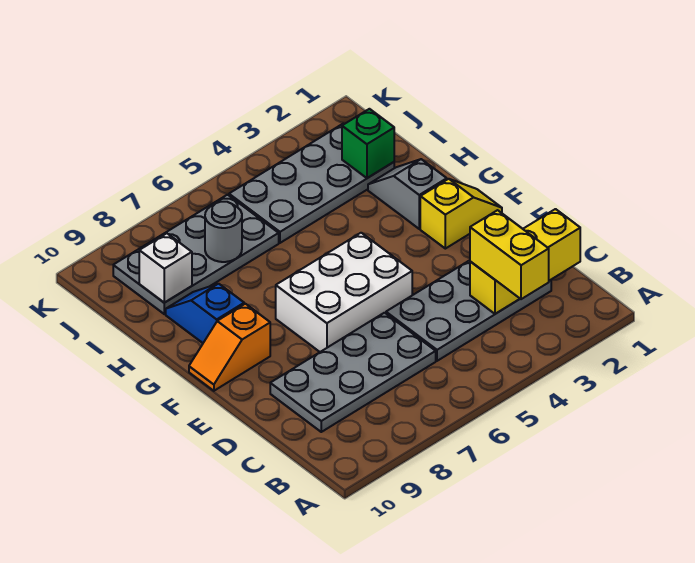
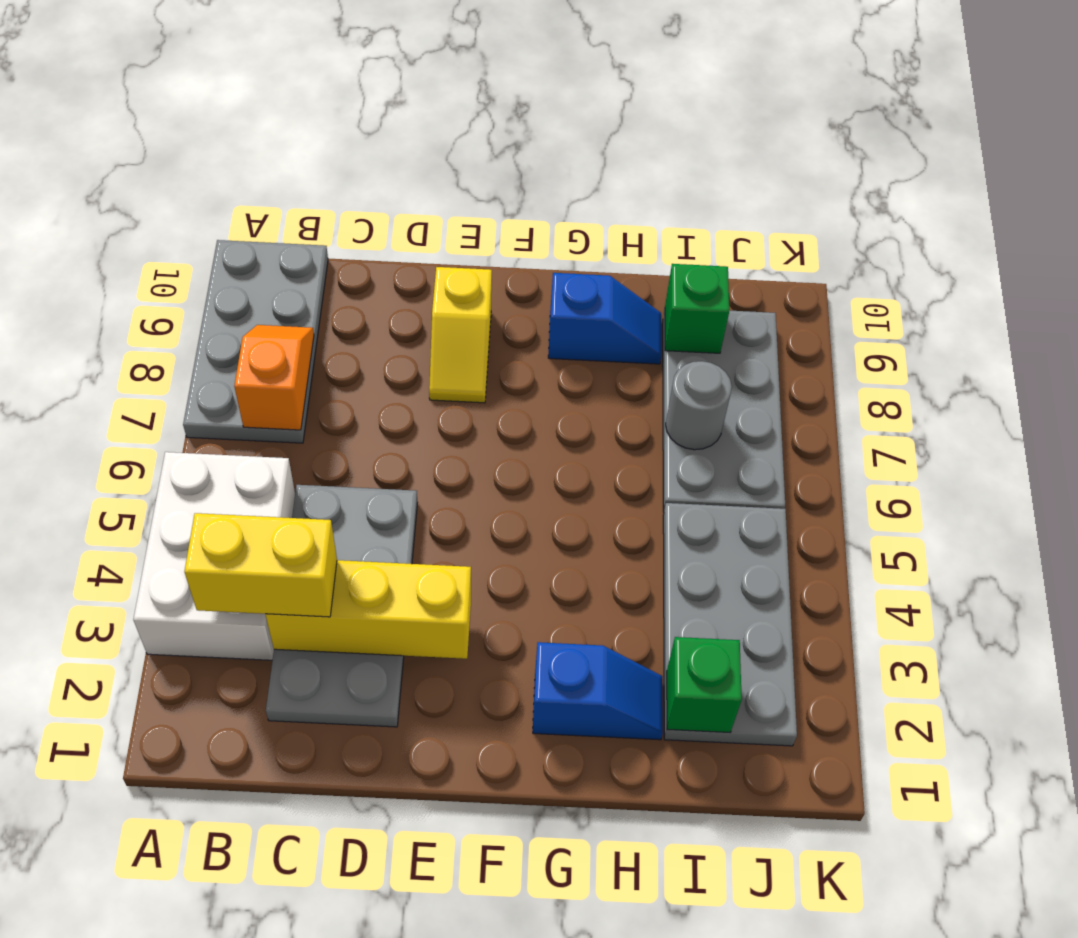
yellow 1x3 brick [470,209,580,314] -> yellow 1x3 brick turned to [265,560,471,659]
grey 2x4 plate [270,313,436,432] -> grey 2x4 plate moved to [183,240,328,443]
white 2x3 brick [276,233,412,352] -> white 2x3 brick moved to [133,452,295,660]
yellow 1x2 slope [420,179,502,249] -> yellow 1x2 slope moved to [429,267,492,403]
orange 1x2 slope [189,304,270,391] -> orange 1x2 slope moved to [234,325,314,430]
grey 1x2 slope [368,159,447,229] -> blue 1x2 slope [533,642,663,740]
white 1x1 brick [139,233,192,303] -> green 1x1 brick [665,264,729,353]

